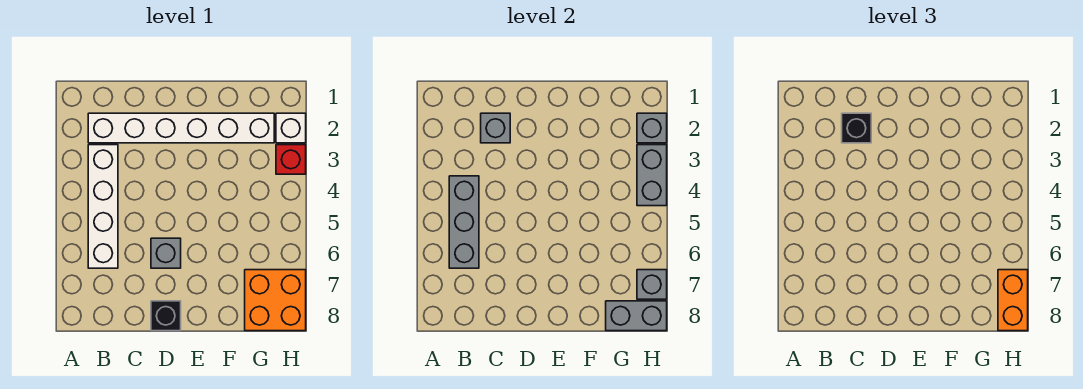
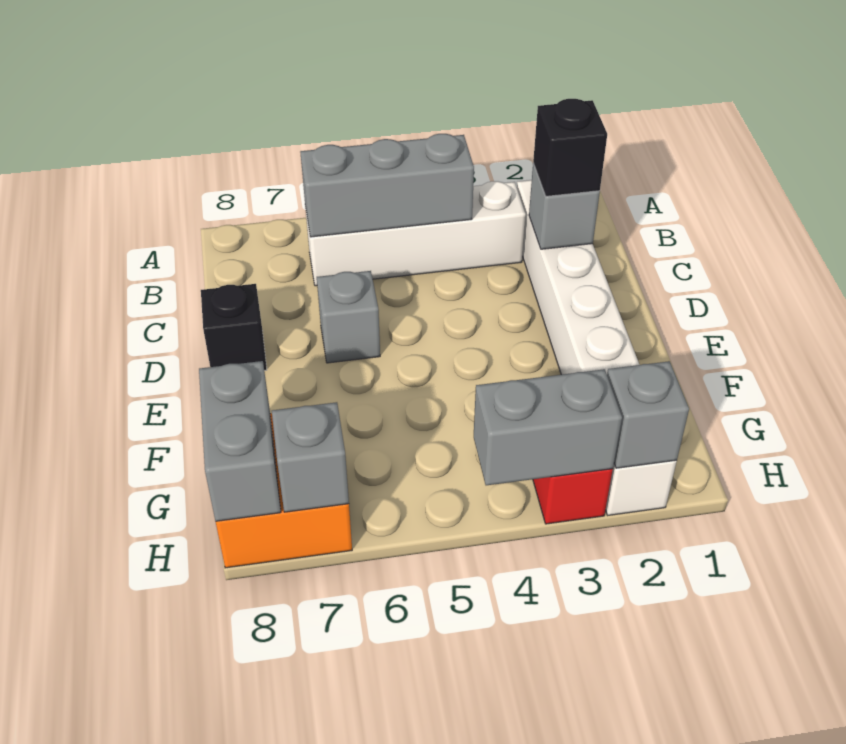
orange 1x2 brick [998,270,1028,331] -> none

